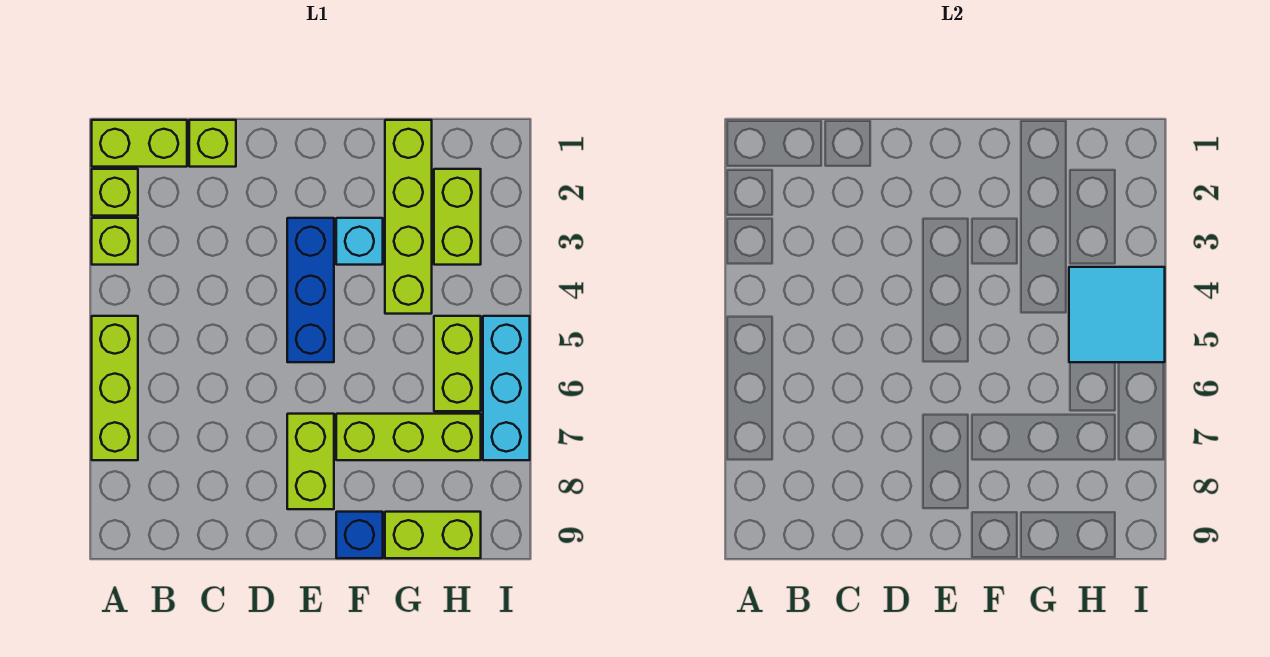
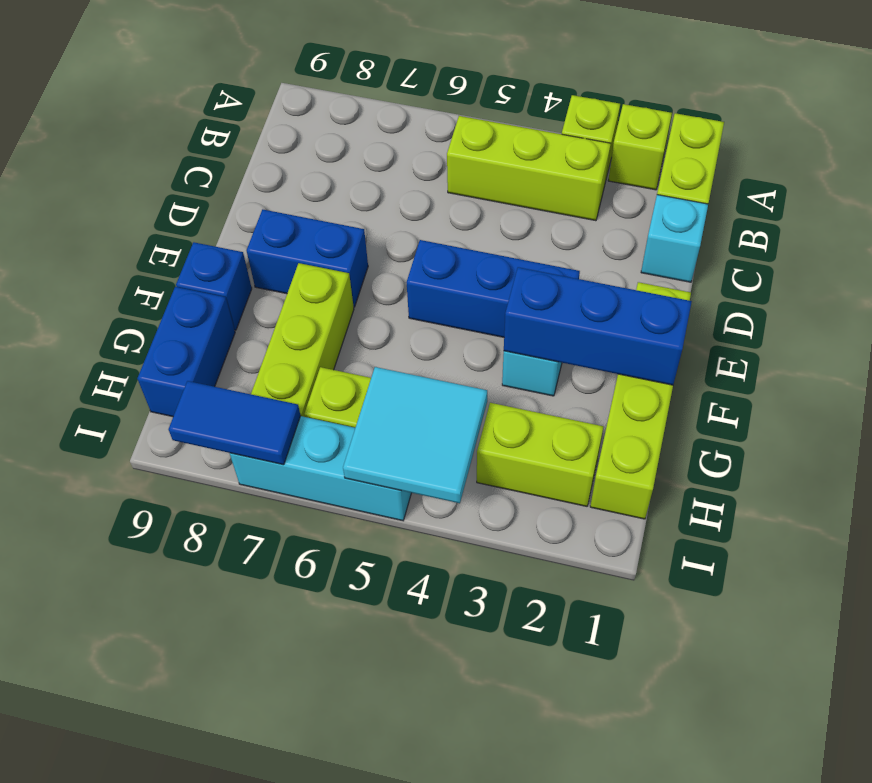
lime 1x3 brick [92,316,138,460] -> lime 1x3 brick moved to [447,116,611,221]
lime 1x1 brick [189,120,236,167] -> cyan 1x1 brick [641,195,708,282]
lime 1x2 brick [287,414,334,509] -> blue 1x2 brick [247,209,368,307]
none -> blue 1x3 brick [504,267,692,385]
lime 1x4 brick [385,120,432,314] -> lime 1x4 brick turned to [590,282,691,519]
lime 1x2 brick [385,512,481,558] -> blue 1x2 brick [137,287,235,417]
none -> blue 1x2 tile [169,381,301,465]

